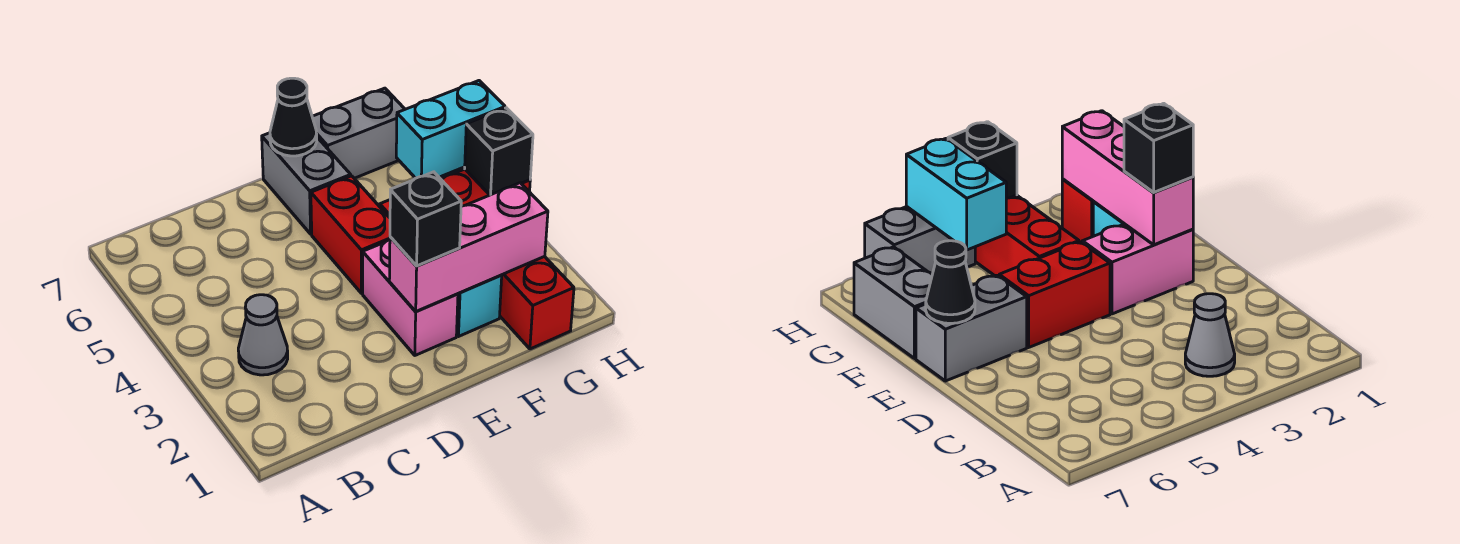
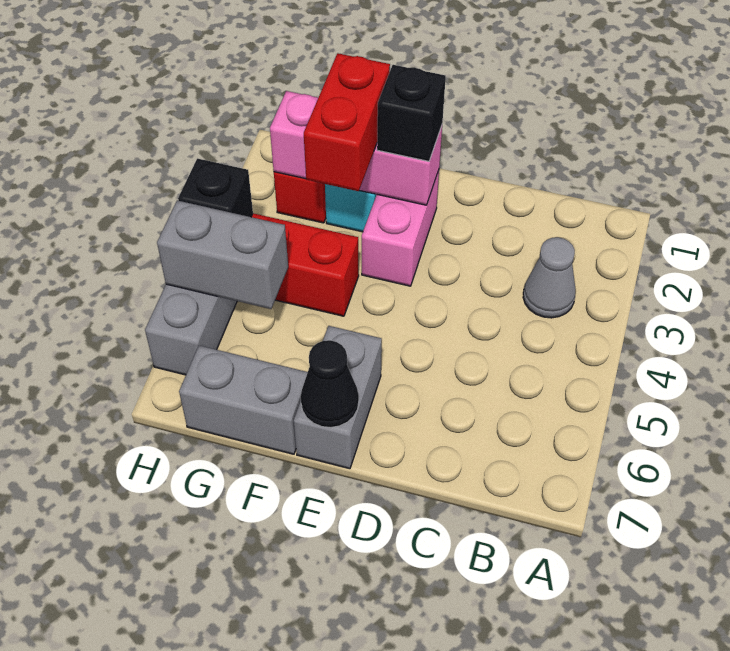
red 1x2 brick [311,176,390,293] -> red 1x2 brick moved to [304,53,390,191]
cyan 1x2 brick [396,81,505,178] -> grey 1x2 brick [157,200,288,309]

